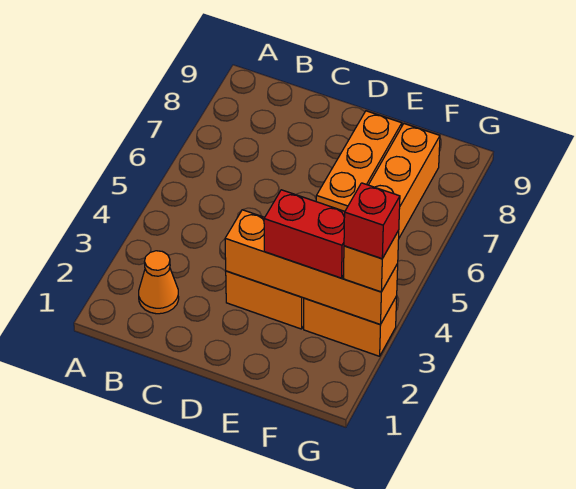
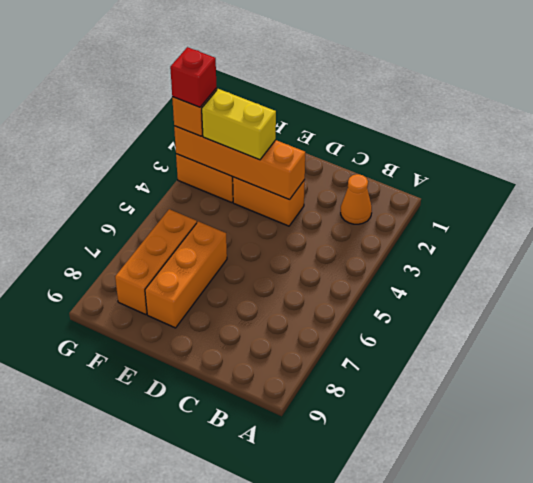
red 1x2 brick [264,190,345,278] -> yellow 1x2 brick [202,89,276,160]

